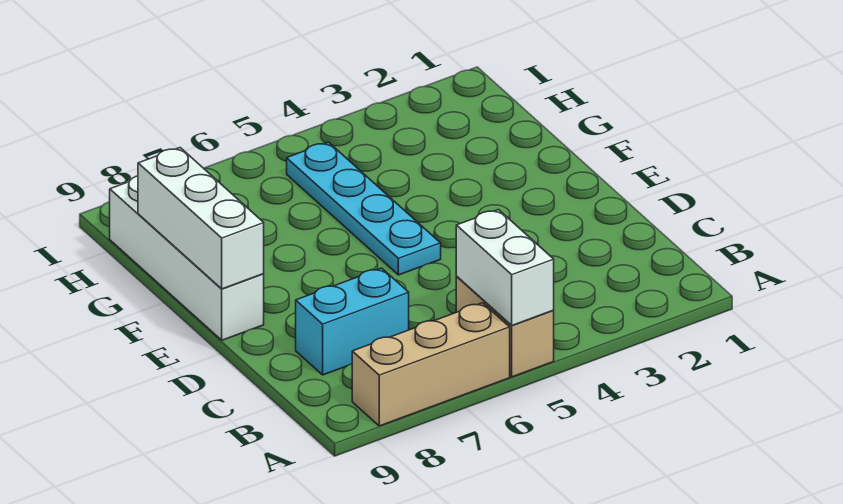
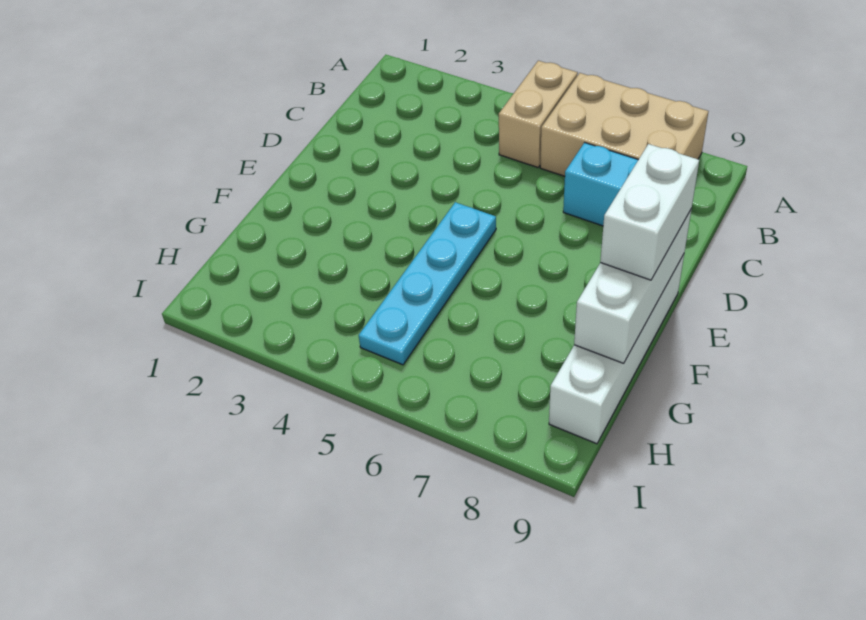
white 1x2 brick [456,210,554,325] -> white 1x2 brick moved to [600,144,699,280]
tan 1x3 brick [352,303,510,426] -> tan 2x3 brick [540,73,708,176]

